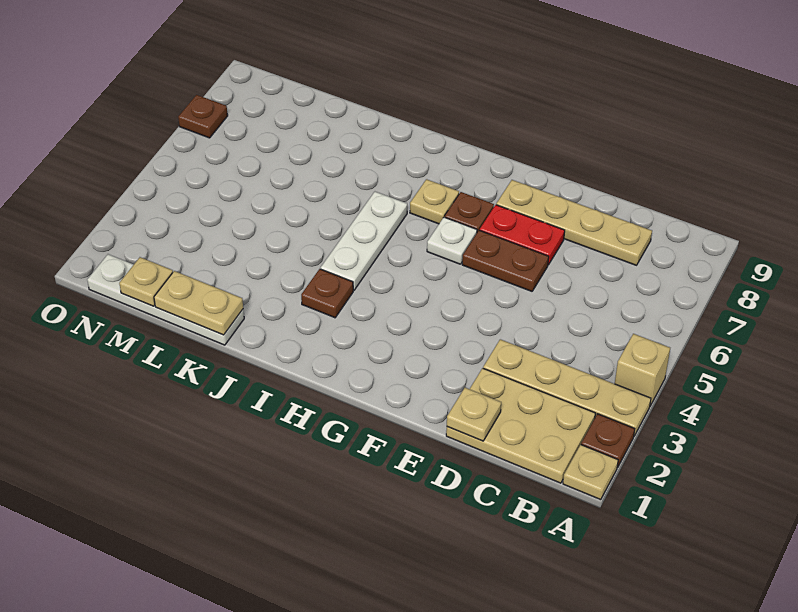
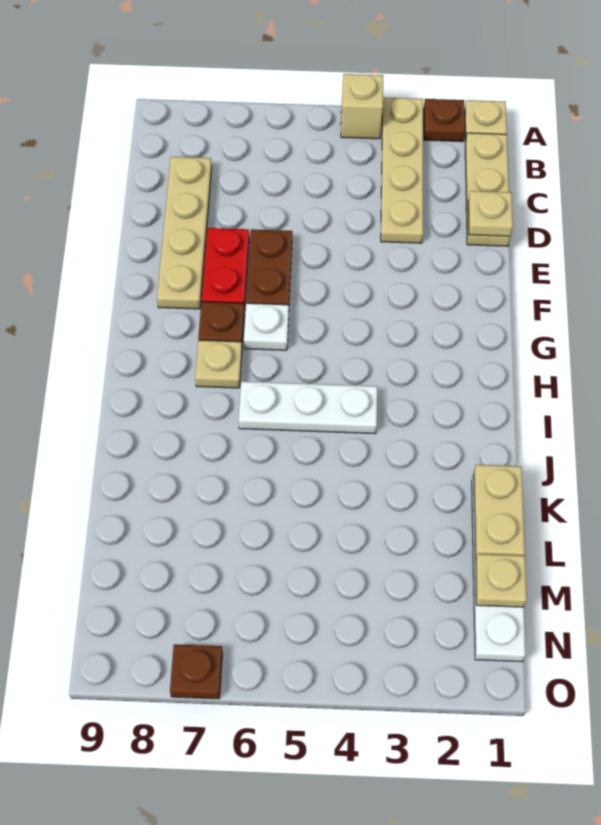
tan 2x3 plate [446,368,595,483] -> tan 1x3 plate [465,133,510,246]
brown 1x1 plate [301,269,353,318] -> none

